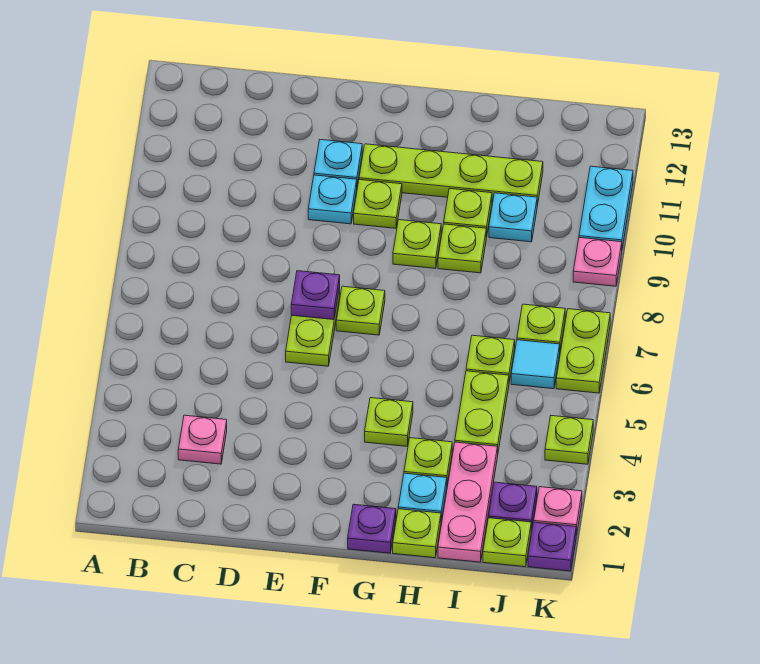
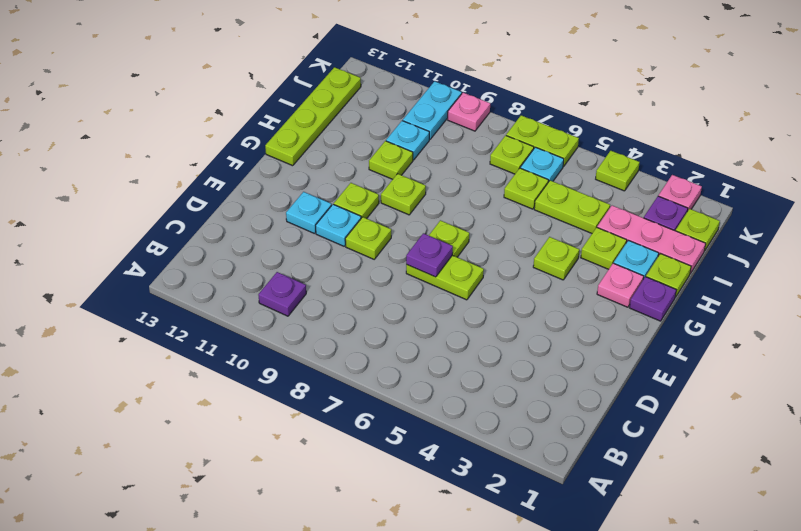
pink 1x1 plate [178,415,227,464] -> pink 1x1 plate moved to [597,263,644,307]
lime 1x4 plate [359,144,543,206] -> lime 1x4 plate moved to [265,67,361,166]
lime 1x1 plate [438,224,486,273] -> lime 1x1 plate moved to [345,217,391,259]
cyan 1x1 tile [511,340,560,389] -> cyan 1x1 plate [520,147,564,182]
purple 1x1 plate [528,522,576,571] -> purple 1x1 plate moved to [258,272,306,316]
cyan 1x2 plate [579,166,633,248] -> cyan 1x2 plate turned to [403,81,462,140]

